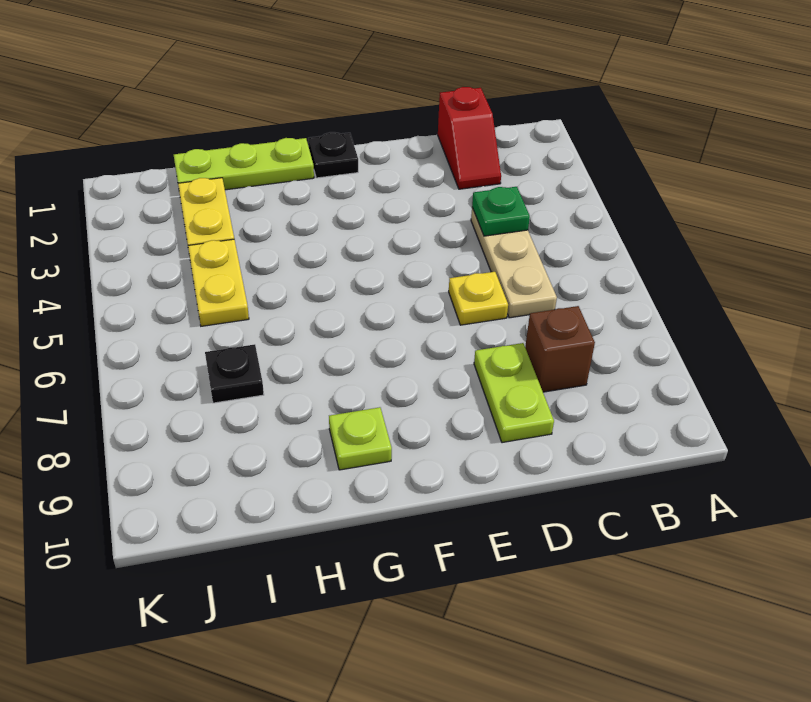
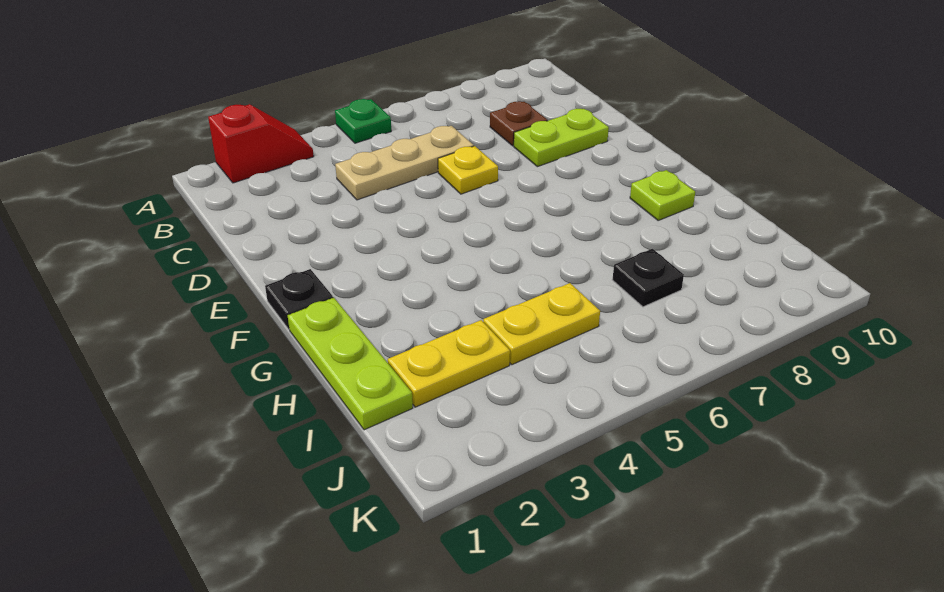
red 1x2 slope [438,87,501,189] -> red 1x2 slope moved to [208,104,314,183]
green 1x1 plate [472,187,530,236] -> green 1x1 plate moved to [335,99,391,143]
brown 1x1 brick [525,306,595,392] -> brown 1x1 plate [490,101,547,146]

